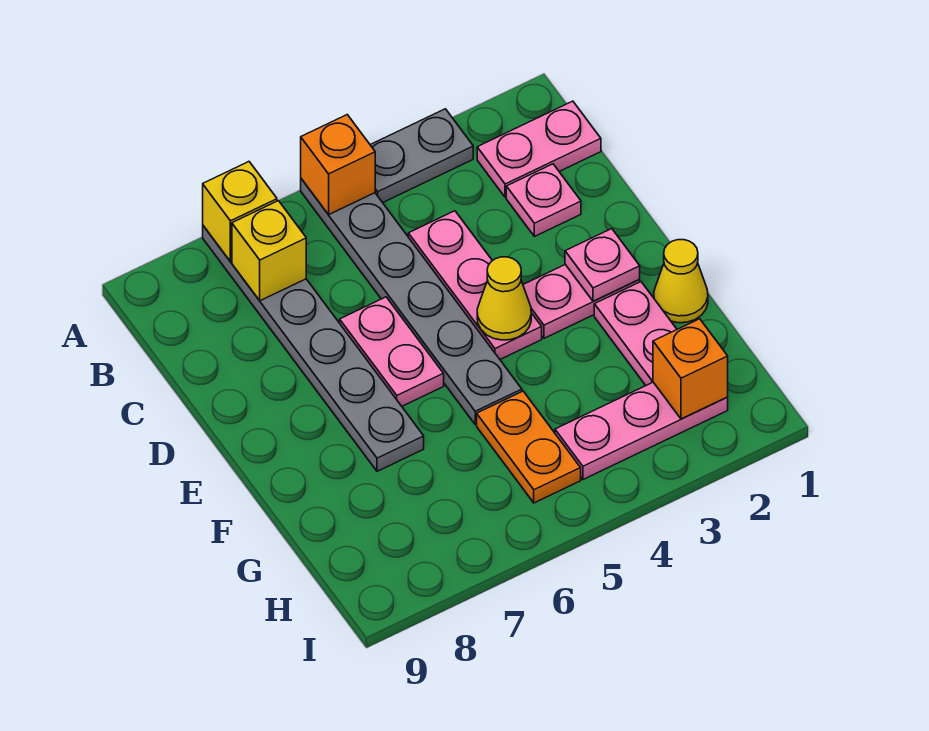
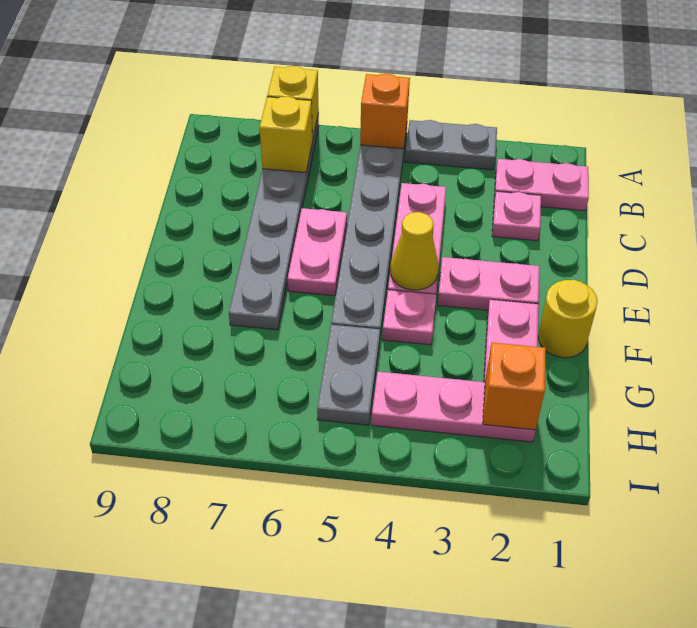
pink 1x1 plate [565,229,640,301] -> pink 1x1 plate moved to [382,290,436,345]
yellow 1x1 cone [654,240,708,323] -> yellow 1x1 round brick [538,280,598,358]
orange 1x2 plate [477,391,581,503] -> grey 1x2 plate [317,325,380,425]

